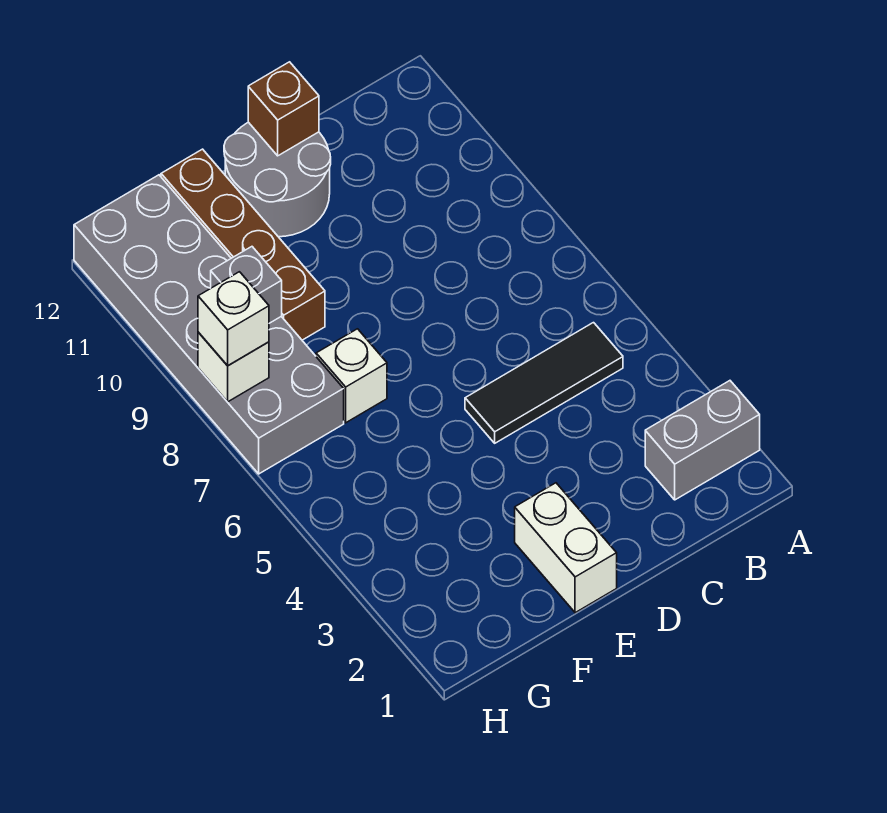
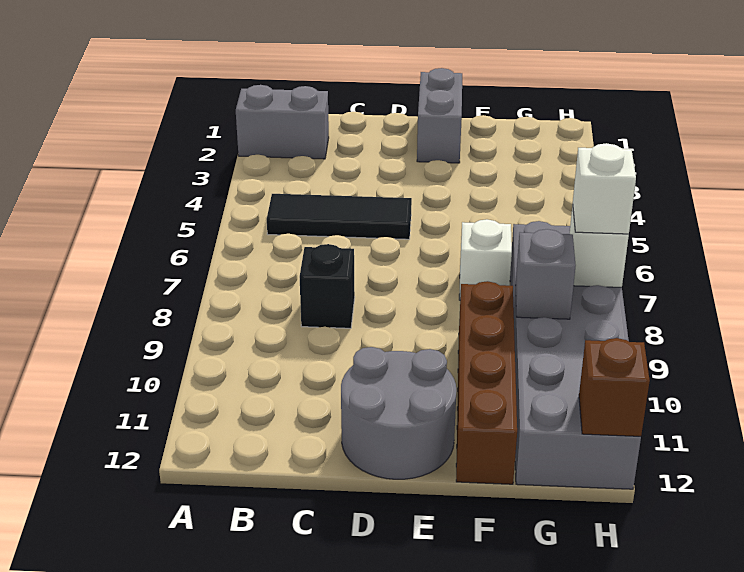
none -> black 1x1 brick [300,244,355,328]
brown 1x1 brick [248,62,319,156] -> brown 1x1 brick moved to [579,338,650,436]
white 1x2 brick [515,483,617,613] -> grey 1x2 brick [417,68,462,163]

